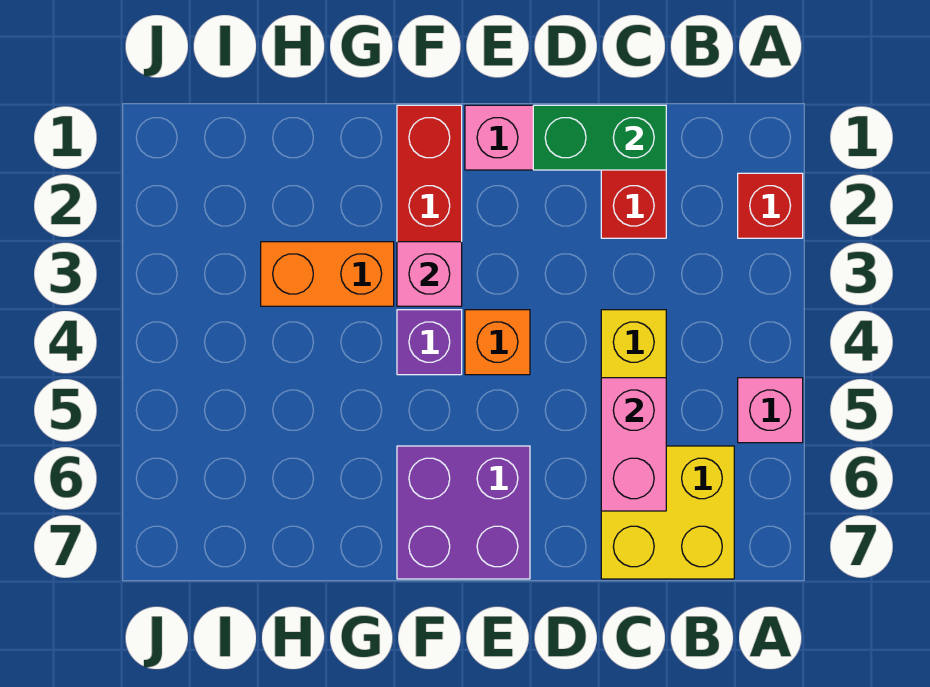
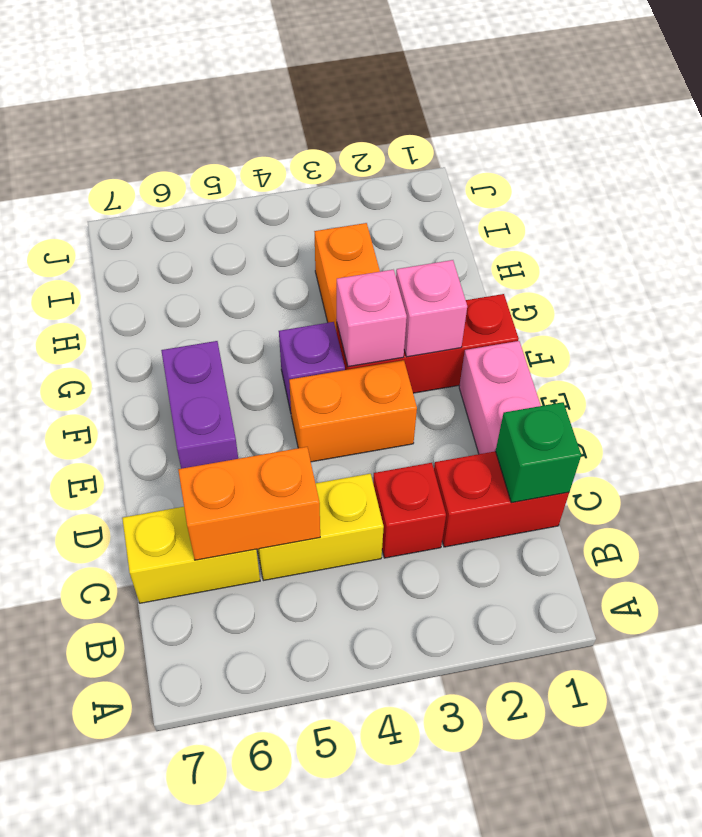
red 1x1 brick [738,173,803,238] -> red 1x1 brick moved to [373,463,446,558]
pink 1x1 brick [738,378,803,443] -> pink 1x1 brick moved to [396,260,467,357]
yellow 2x2 brick [601,446,734,579] -> yellow 1x2 brick [122,507,260,603]
green 1x2 brick [533,105,666,170] -> green 1x1 brick [496,402,581,503]
pink 1x2 brick [601,378,666,511] -> orange 1x2 brick [178,447,320,560]
orange 1x1 brick [465,310,530,375] -> orange 1x2 brick [289,360,417,462]
purple 2x2 brick [397,446,530,579] -> purple 1x2 brick [161,341,238,469]

